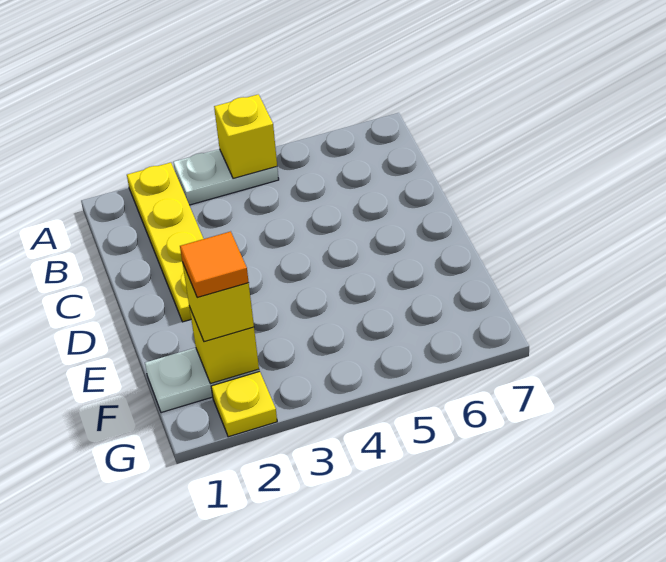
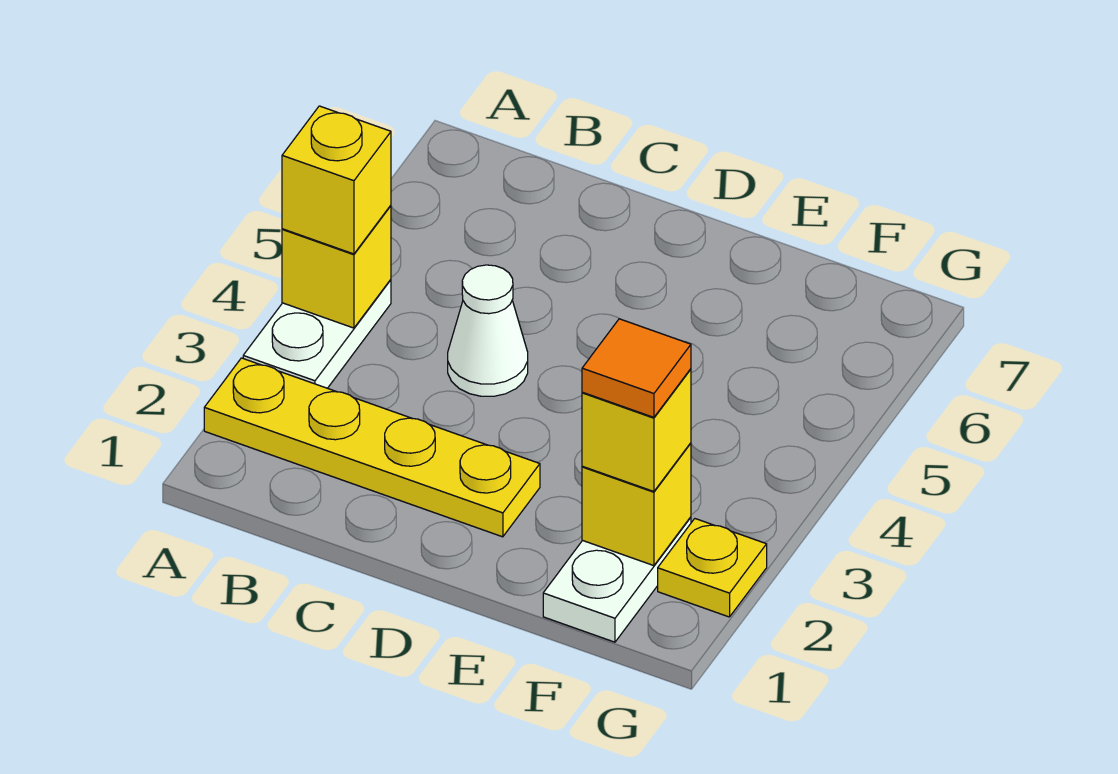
none -> yellow 1x1 brick [282,106,391,254]
none -> white 1x1 cone [448,265,528,396]

